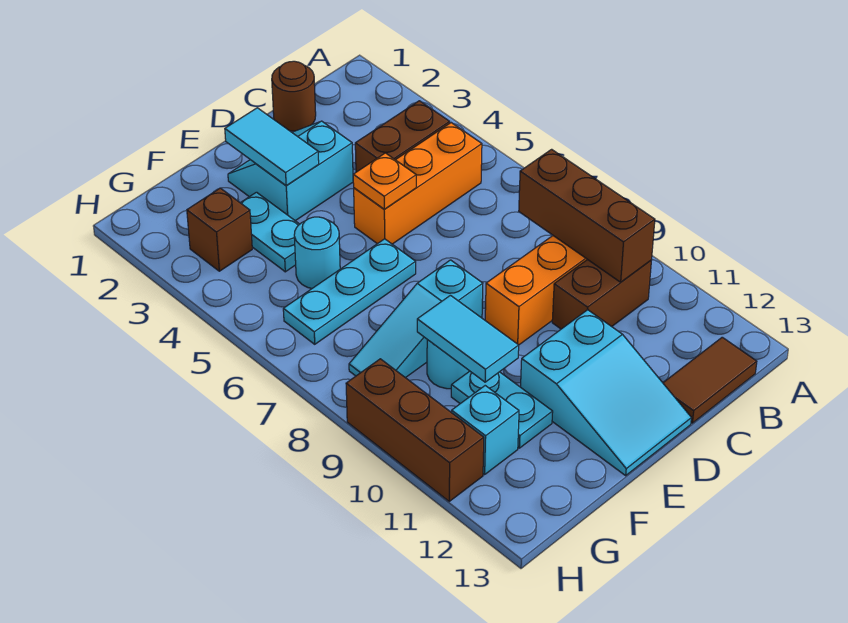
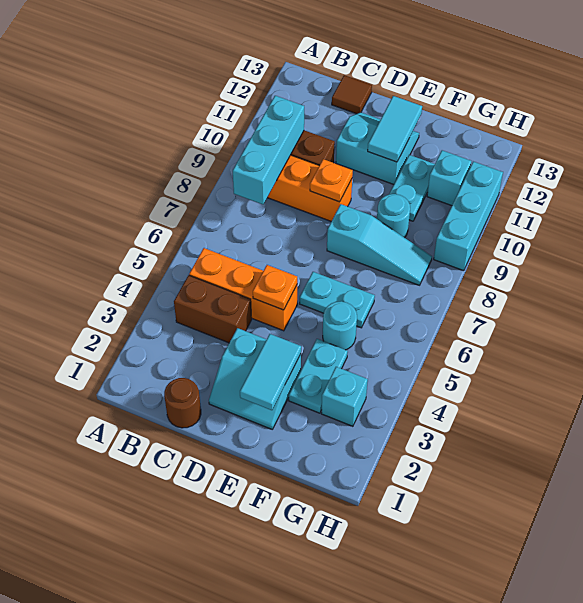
brown 1x3 brick [519,149,655,282] -> cyan 1x3 brick [233,96,304,204]
brown 1x2 tile [663,337,757,423] -> brown 1x1 tile [332,75,372,114]
none -> orange 1x1 plate [310,159,353,202]
cyan 2x3 slope [521,310,691,476] -> cyan 2x2 slope [336,112,419,184]
cyan 1x3 plate [283,239,416,344] -> cyan 1x2 plate [300,272,375,328]
cyan 1x2 tile [417,295,519,382] -> cyan 1x2 tile moved to [368,96,422,162]
brown 1x1 brick [187,188,252,271] -> cyan 1x1 brick [321,367,368,426]
brown 1x3 brick [346,359,484,501] -> cyan 1x3 brick [434,162,503,271]

